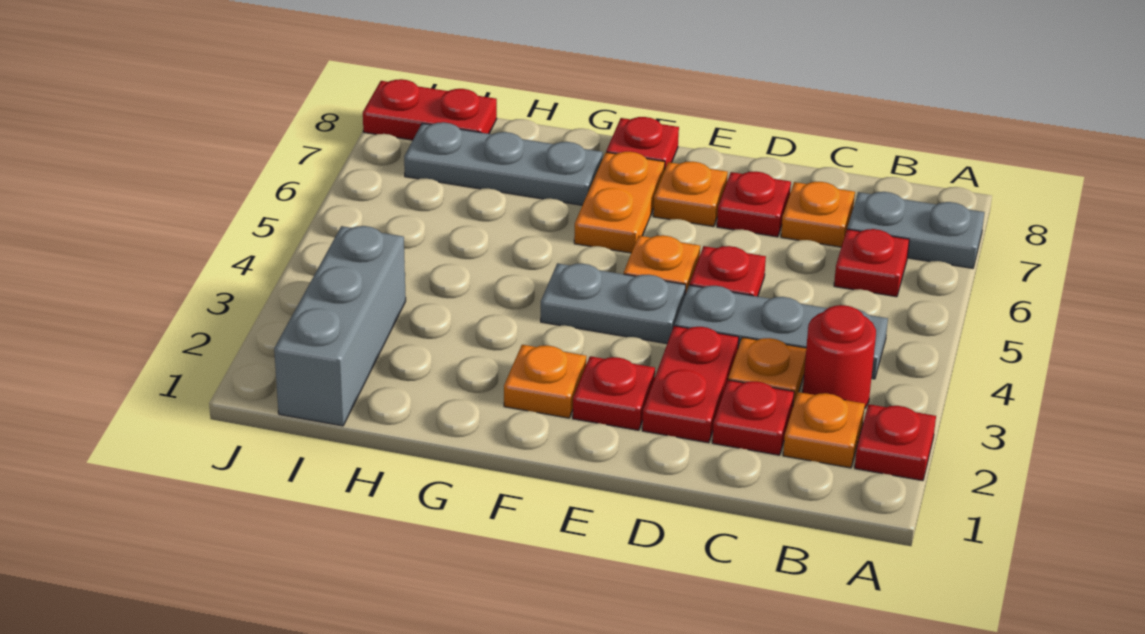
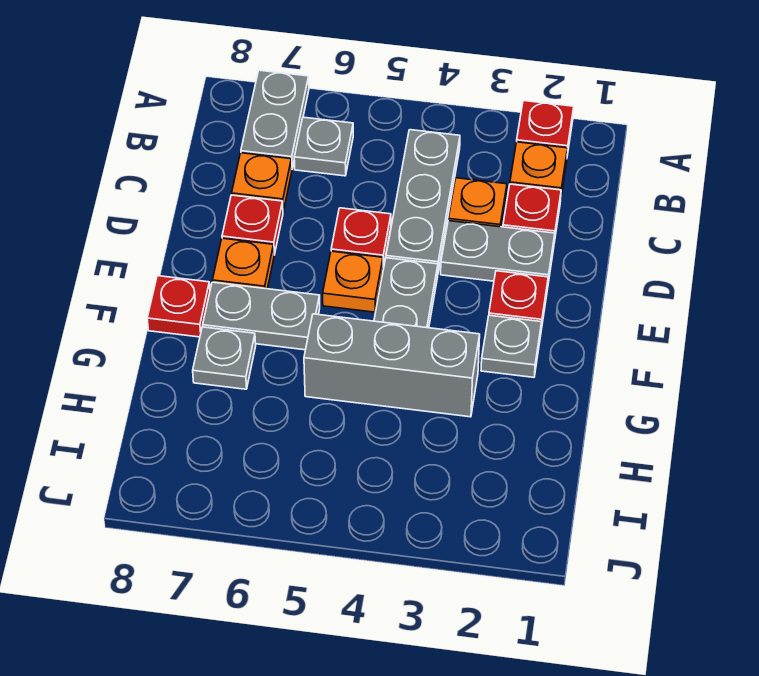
red 1x1 round brick [803,305,876,409] -> none
red 1x1 plate [834,229,909,297] -> grey 1x1 plate [294,117,353,176]
red 1x2 plate [642,326,739,443] -> grey 1x2 plate [441,221,555,283]
orange 1x1 plate [504,345,587,418] -> grey 1x1 plate [481,315,542,377]
orange 1x2 plate [574,152,665,253] -> grey 1x2 plate [203,282,320,350]
grey 1x3 plate [404,122,603,205] -> grey 1x1 plate [193,327,256,389]
grey 1x3 brick [274,226,406,426] -> grey 1x3 brick moved to [304,314,480,417]
red 1x2 plate [363,79,497,140] -> none

